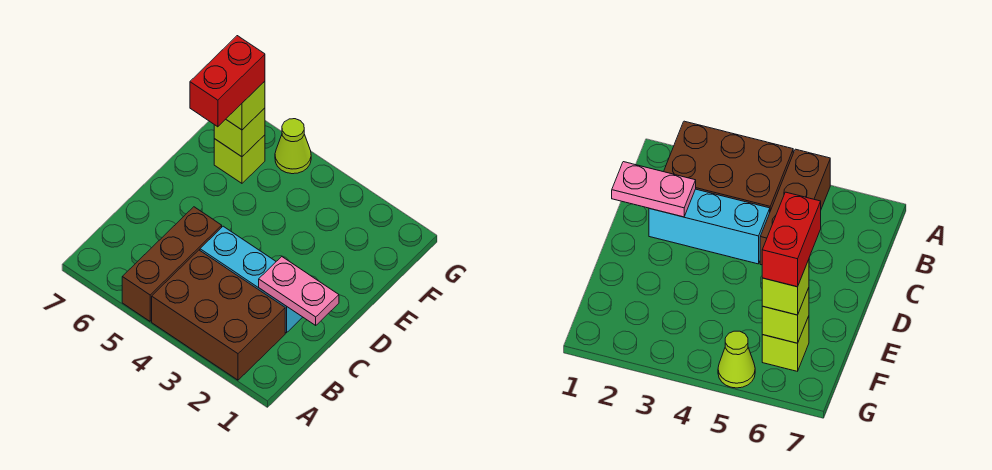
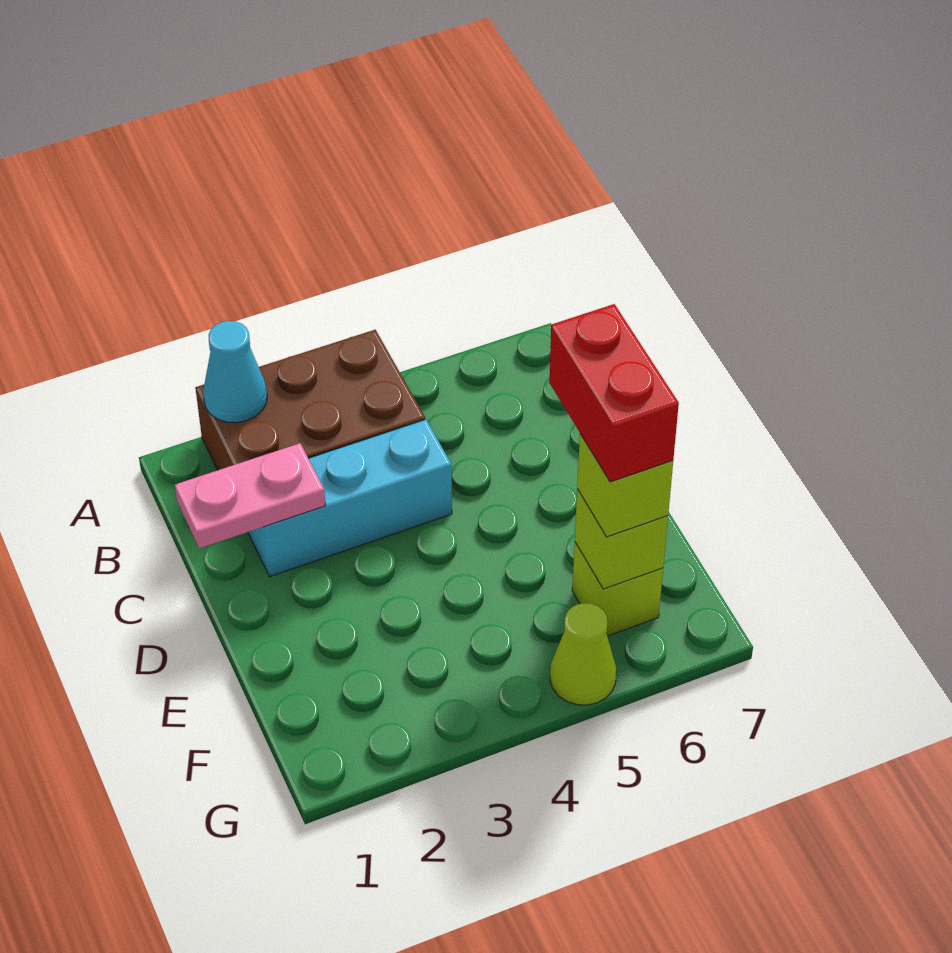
none -> cyan 1x1 cone [203,321,267,423]
brown 1x3 brick [122,207,222,321] -> none

